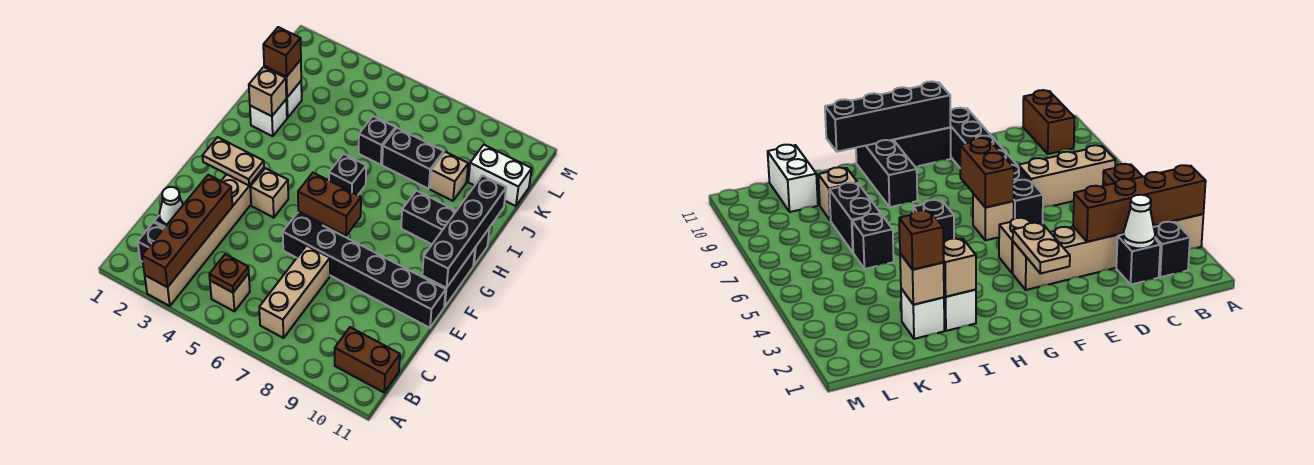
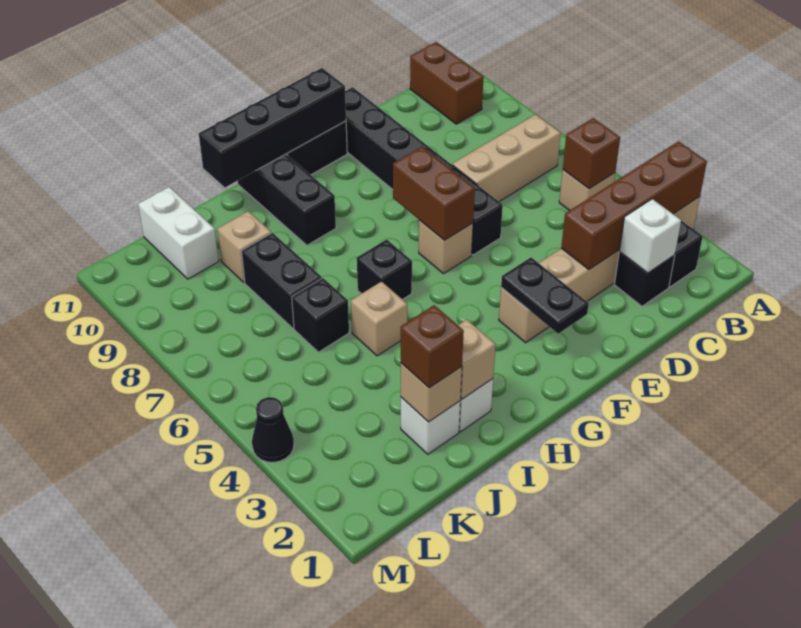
brown 1x1 plate [209,254,249,293] -> brown 1x1 brick [563,118,620,189]
white 1x1 cone [159,187,183,227] -> white 1x1 brick [619,199,681,273]
tan 1x2 plate [203,137,264,185] -> black 1x2 plate [501,258,589,334]
tan 1x1 brick [250,168,288,218] -> tan 1x1 brick moved to [351,282,407,356]
none -> black 1x1 cone [252,397,294,462]

